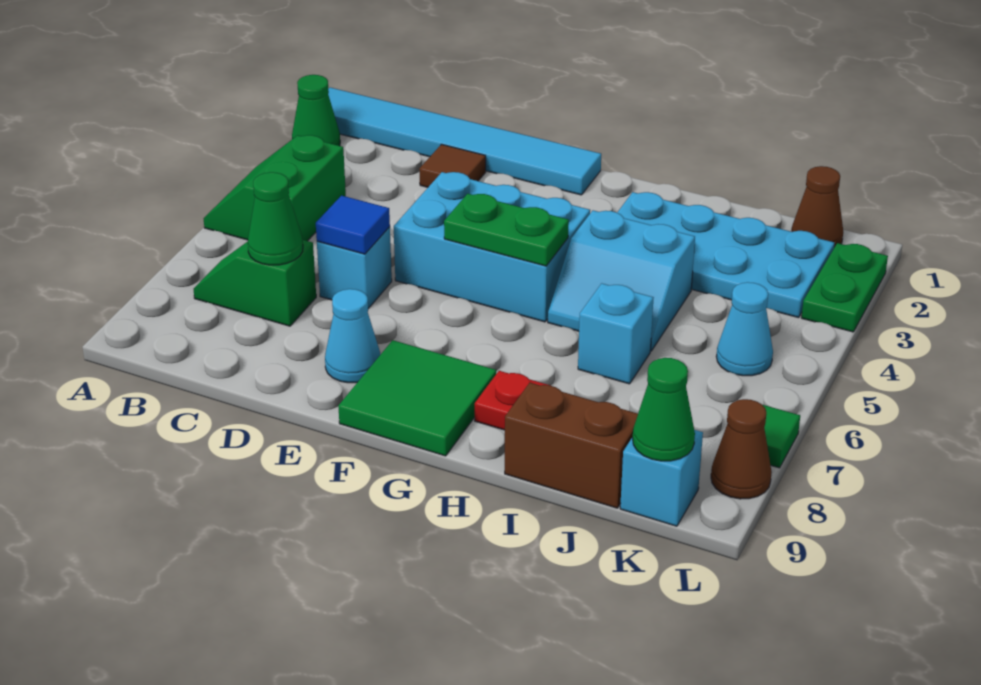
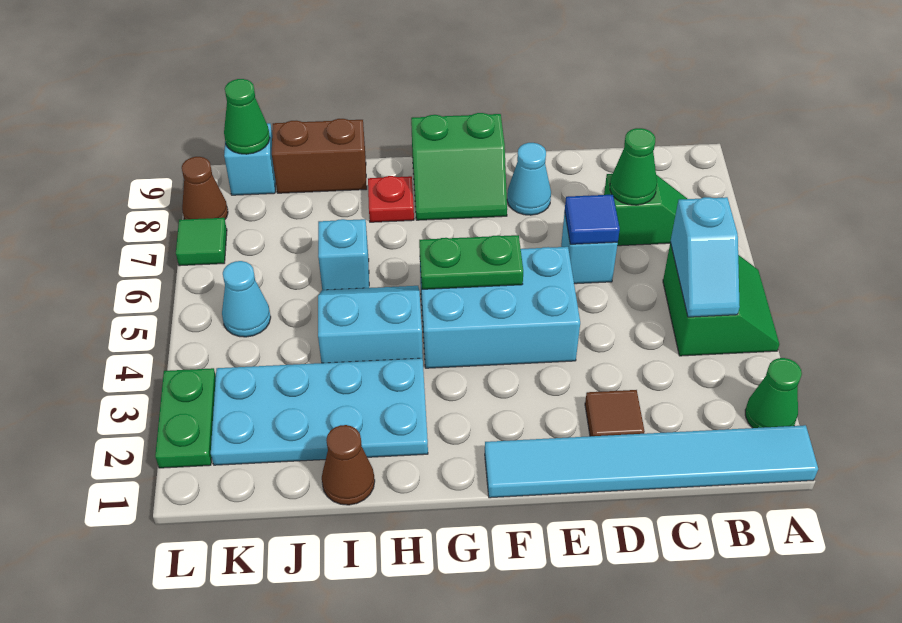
none -> cyan 1x2 slope [670,197,740,317]
green 2x2 tile [338,340,496,456] -> green 2x2 slope [411,113,507,220]
brown 1x1 cone [791,166,843,248] -> brown 1x1 cone moved to [322,425,375,505]

